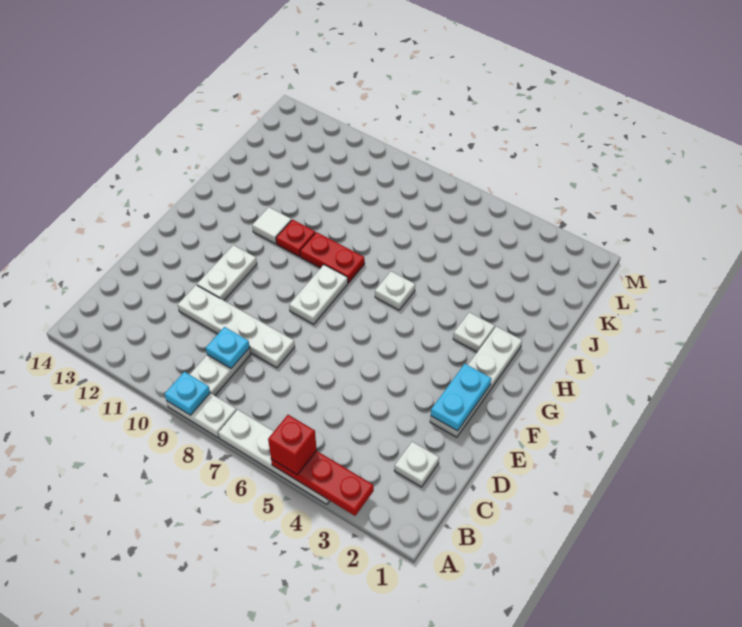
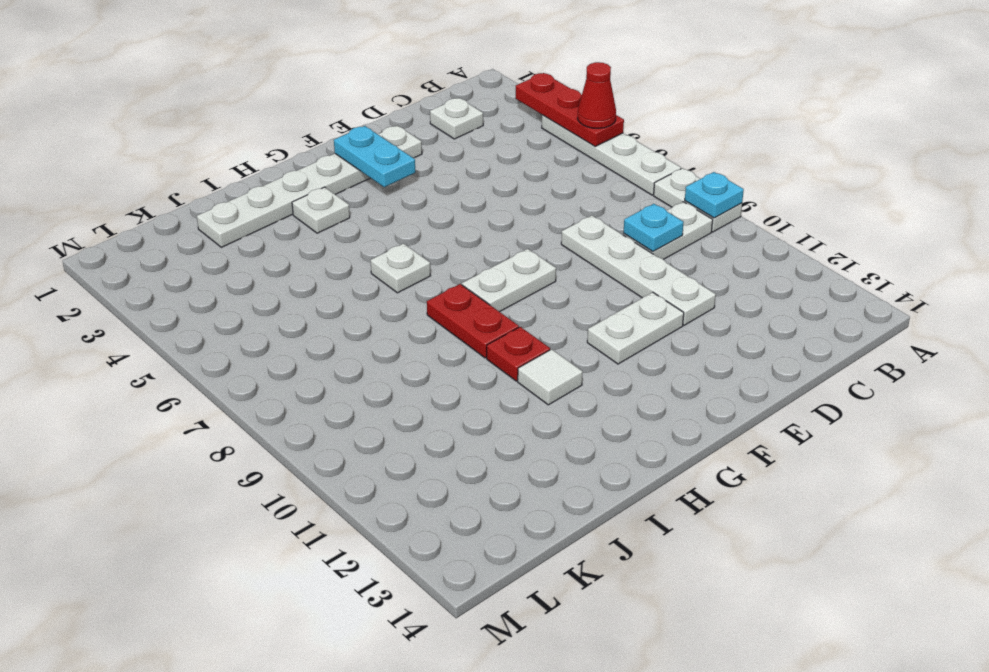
red 1x1 brick [268,415,317,475] -> red 1x1 cone [578,62,616,128]
white 1x4 plate [430,326,522,437] -> white 1x6 plate [197,125,422,247]
cyan 1x2 plate [431,364,491,431] -> cyan 1x2 plate turned to [334,126,415,187]

